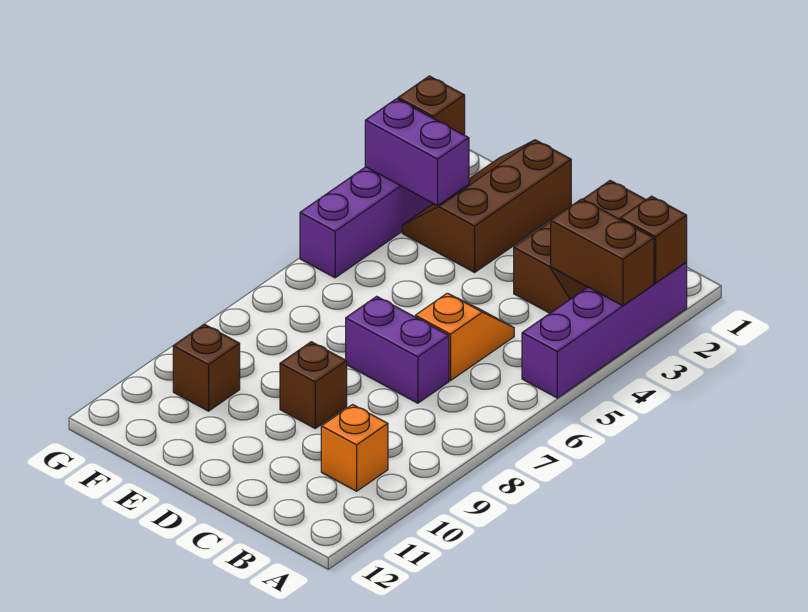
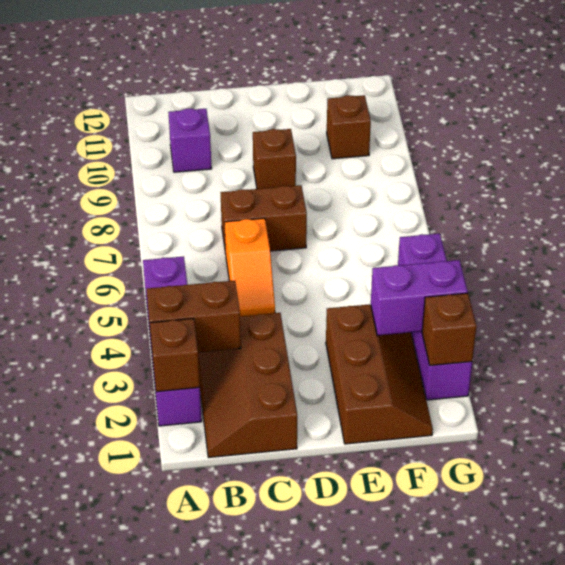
orange 1x1 brick [321,405,388,491] -> purple 1x1 brick [169,109,212,172]
purple 1x2 brick [346,296,449,403] -> brown 1x2 brick [220,185,307,254]

